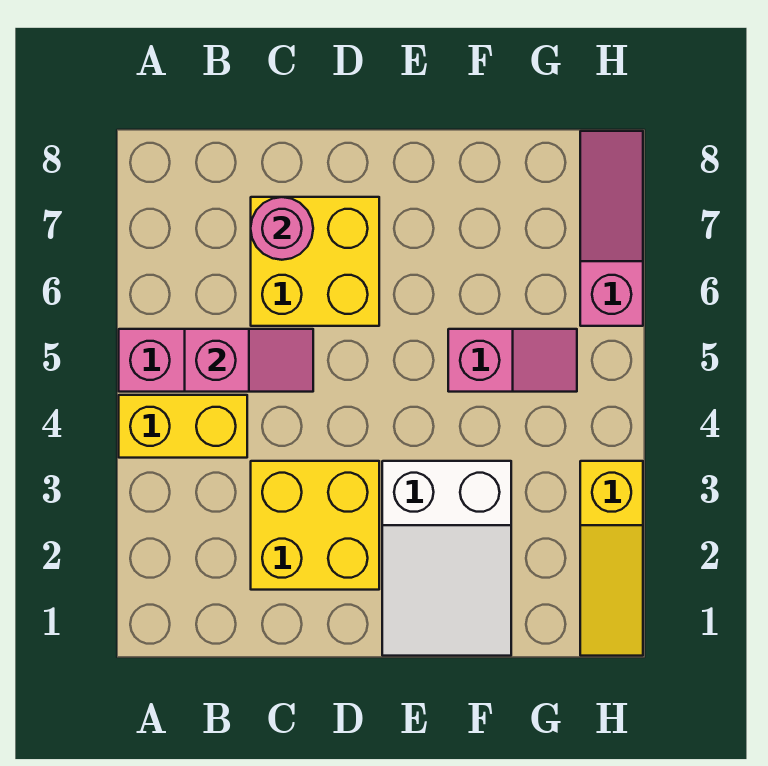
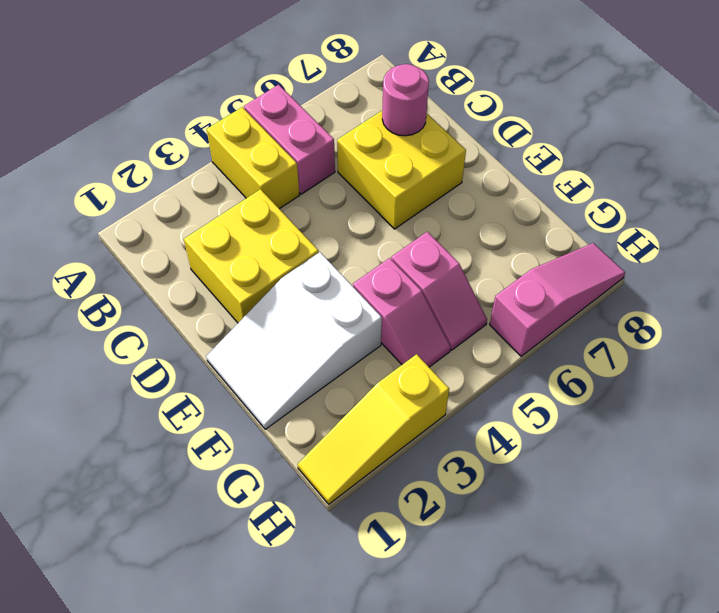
pink 1x2 slope [185,329,313,392] -> pink 1x2 slope moved to [353,258,451,367]

